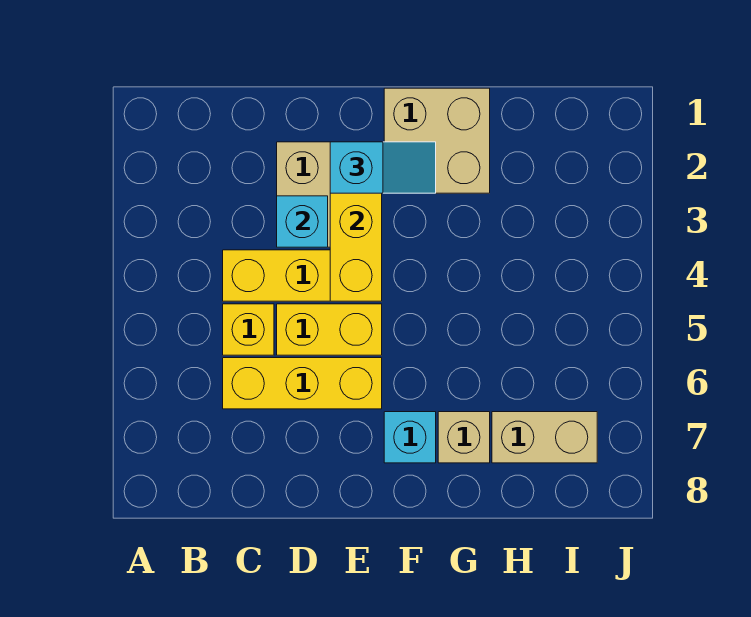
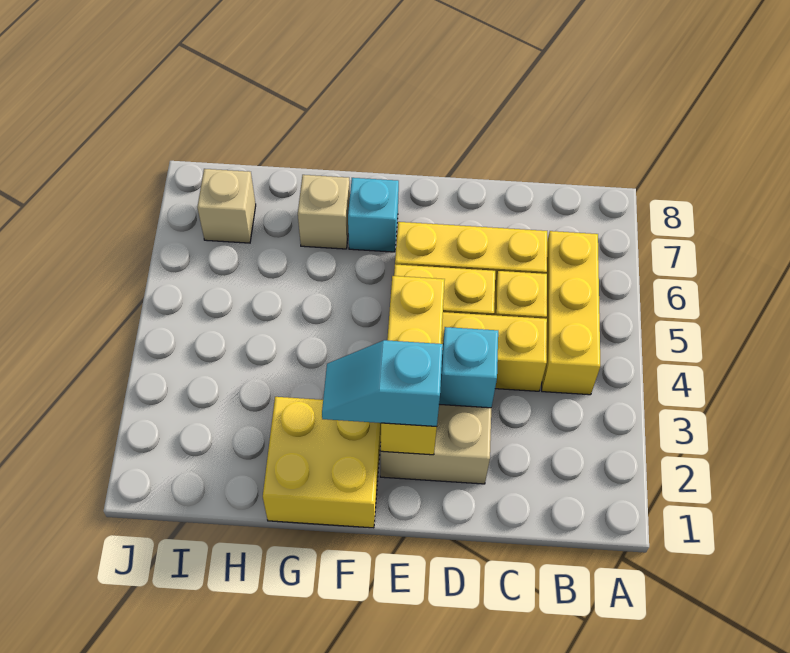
none -> yellow 1x3 brick [542,231,600,395]
tan 2x2 brick [384,88,490,193] -> yellow 2x2 brick [263,397,381,528]
tan 1x2 brick [492,412,597,463] -> tan 1x1 brick [197,169,256,243]

